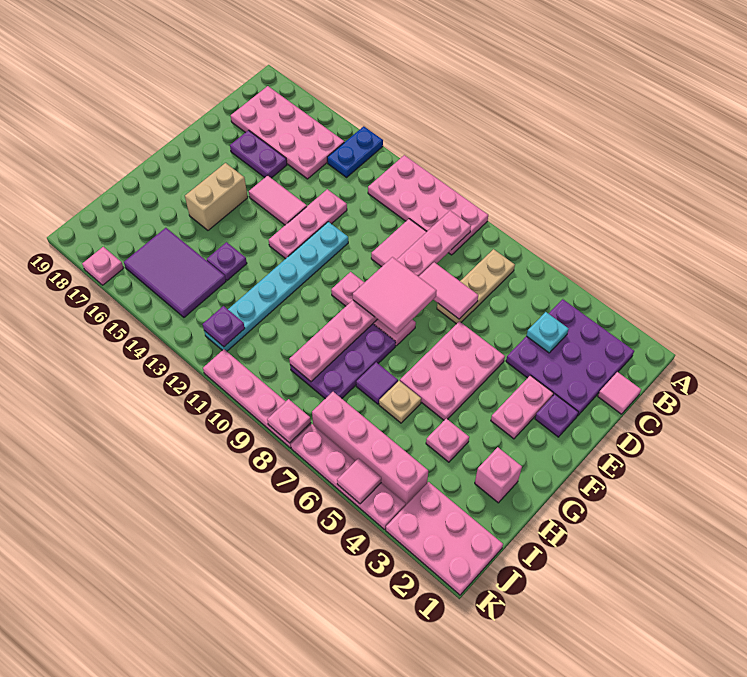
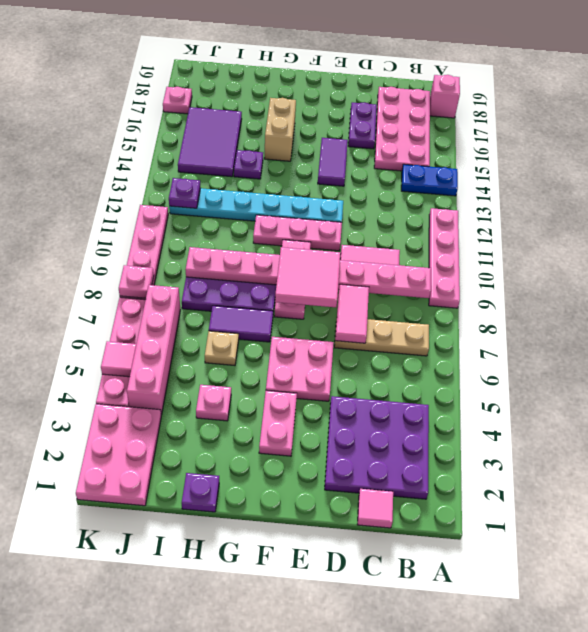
pink 2x4 plate [368,155,488,255] -> pink 1x4 plate [429,208,460,308]
cyan 1x1 plate [526,312,569,353] -> none
pink 1x3 plate [269,189,347,259] -> pink 1x3 plate moved to [253,215,342,251]
purple 1x1 plate [535,394,578,437] -> purple 1x1 plate moved to [182,473,219,512]
pink 1x2 plate [491,375,553,439] -> pink 1x2 plate turned to [259,390,297,456]
pink 2x3 plate [400,321,505,420] -> pink 2x2 plate [266,337,334,401]
pink 1x2 tile [249,175,307,225] -> purple 1x2 tile [318,138,348,186]
tan 1x2 brick [185,163,248,230] -> tan 1x2 brick turned to [264,98,296,161]
pink 1x1 brick [475,447,522,503] -> pink 1x1 brick moved to [430,75,460,118]
purple 1x1 tile [356,362,398,404] -> purple 1x2 tile [209,306,273,342]

